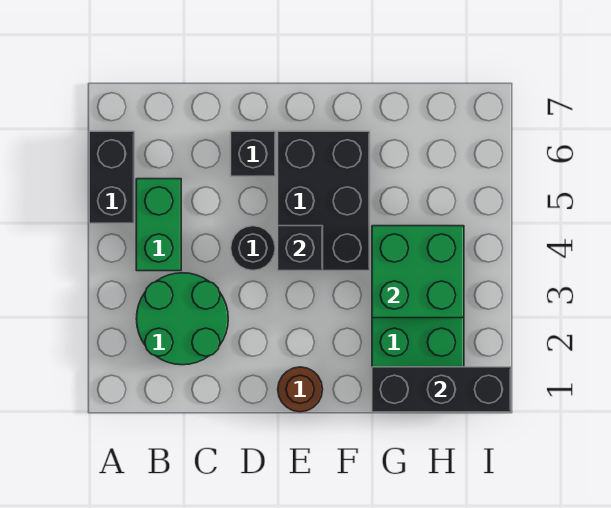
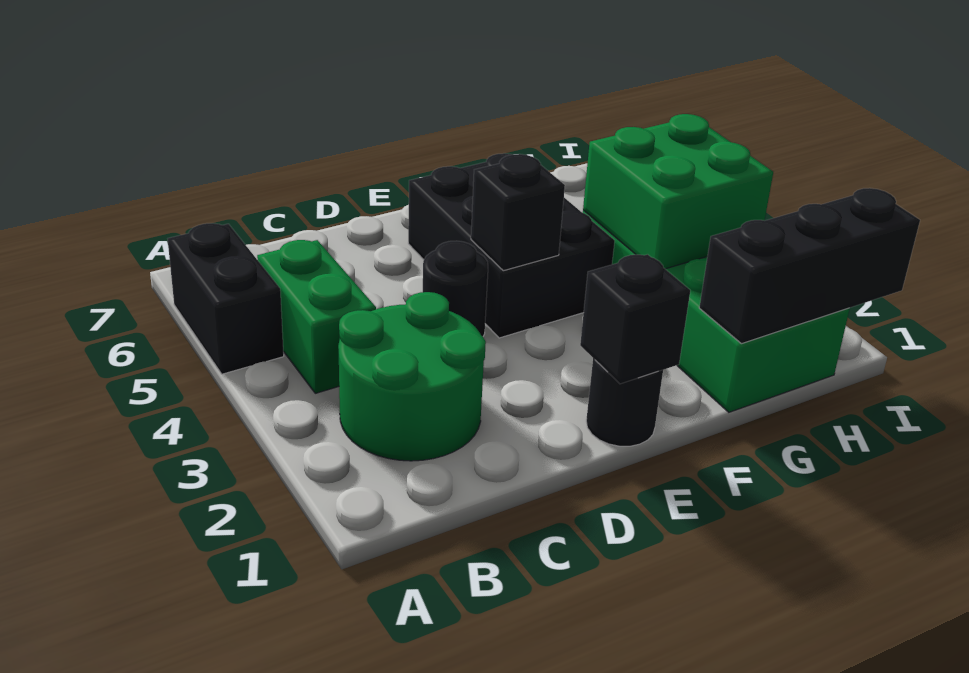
black 1x1 brick [231,131,275,176] -> black 1x1 brick moved to [580,254,690,384]
brown 1x1 round brick [278,367,323,412] -> black 1x1 round brick [586,358,663,446]

